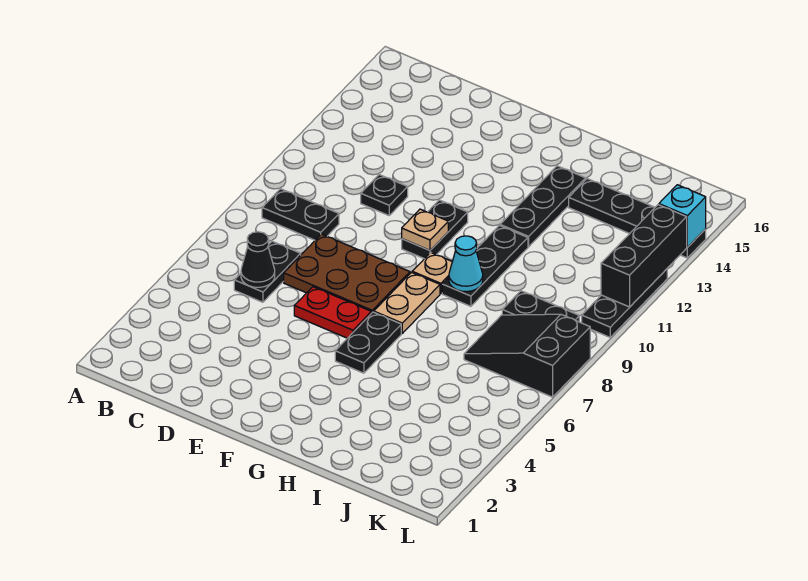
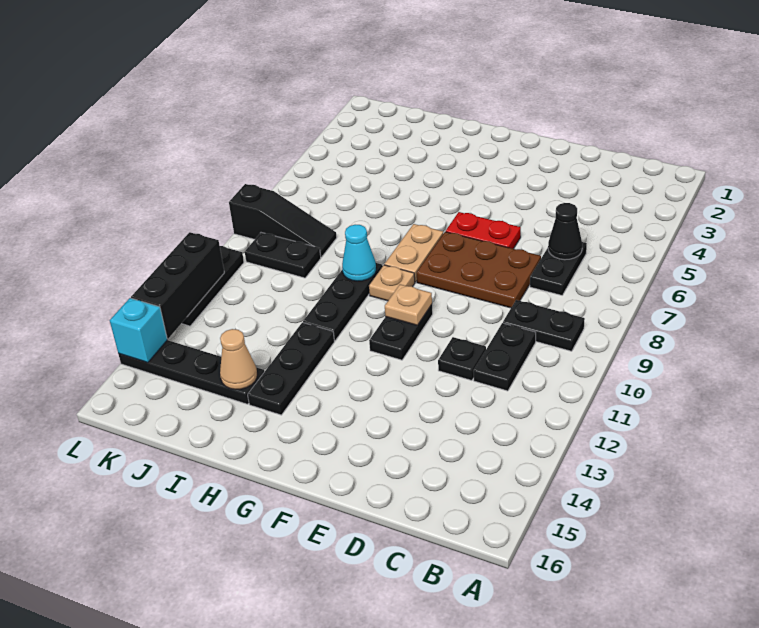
black 1x2 plate [335,312,401,373] -> black 1x2 plate moved to [473,323,536,391]
none -> tan 1x1 cone [220,329,257,389]
black 2x3 slope [464,314,590,397] -> black 1x3 slope [229,184,337,257]

